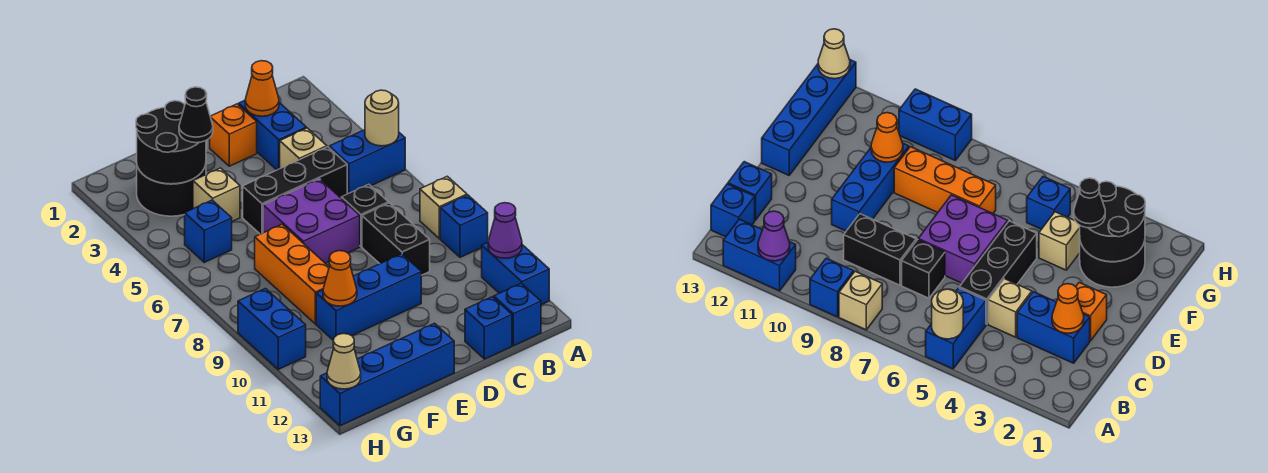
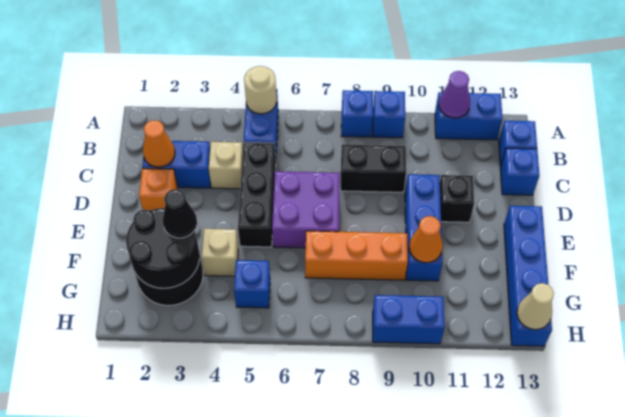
tan 1x1 brick [420,176,467,239] -> blue 1x1 brick [341,90,373,137]
black 1x1 brick [341,184,389,247] -> black 1x1 brick moved to [440,175,474,222]

